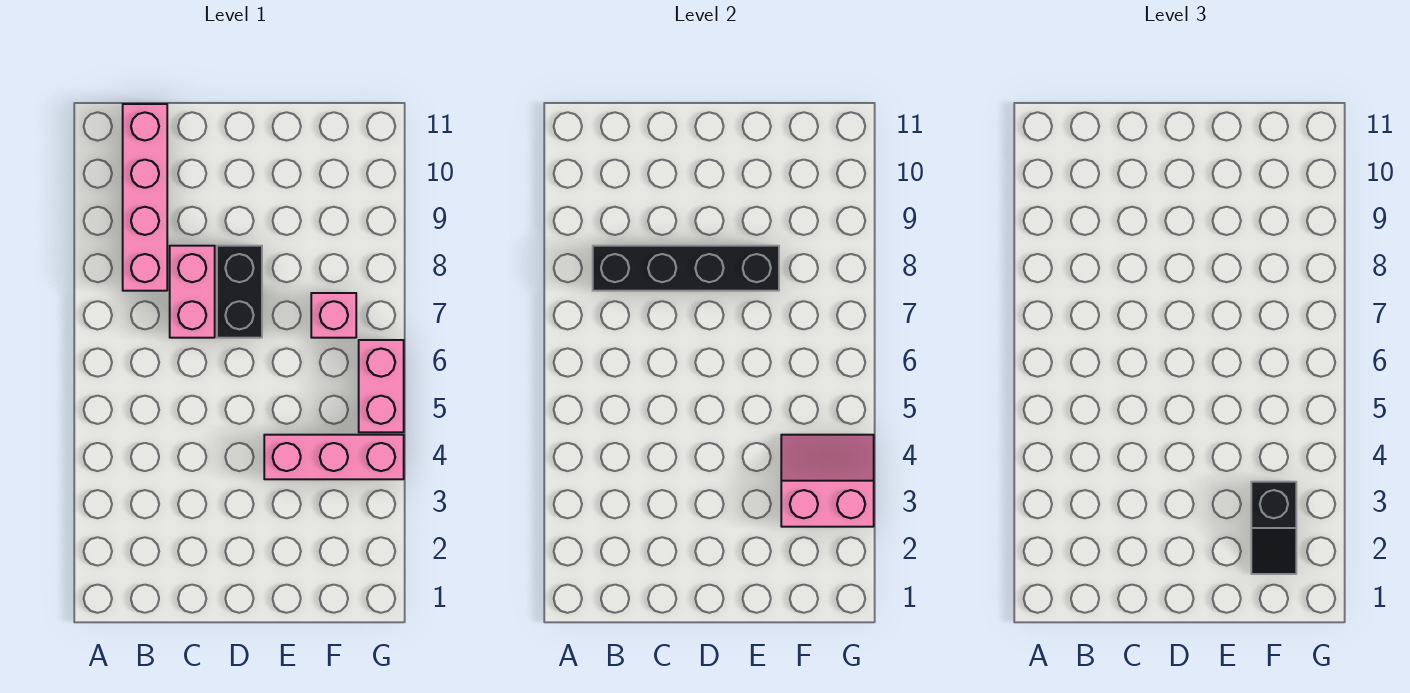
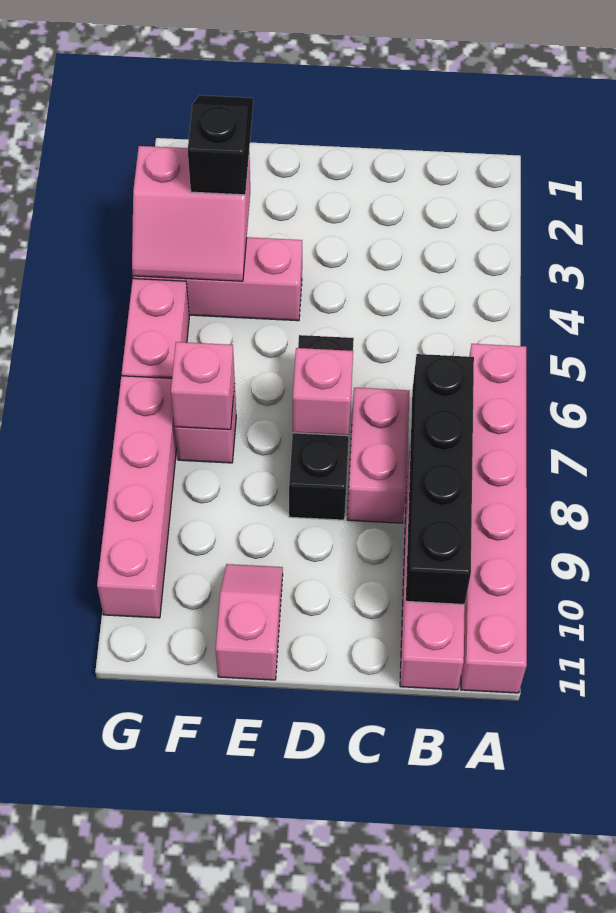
none -> pink 1x6 brick [461,344,527,693]
black 1x4 brick [593,246,779,291] -> black 1x4 brick turned to [406,354,474,604]
black 1x2 brick [217,246,262,338] -> black 1x3 brick [289,335,354,520]
none -> pink 1x1 brick [293,348,353,436]
none -> pink 1x2 slope [216,564,283,680]
none -> pink 1x1 brick [171,342,235,430]
none -> pink 1x4 brick [97,376,177,618]

